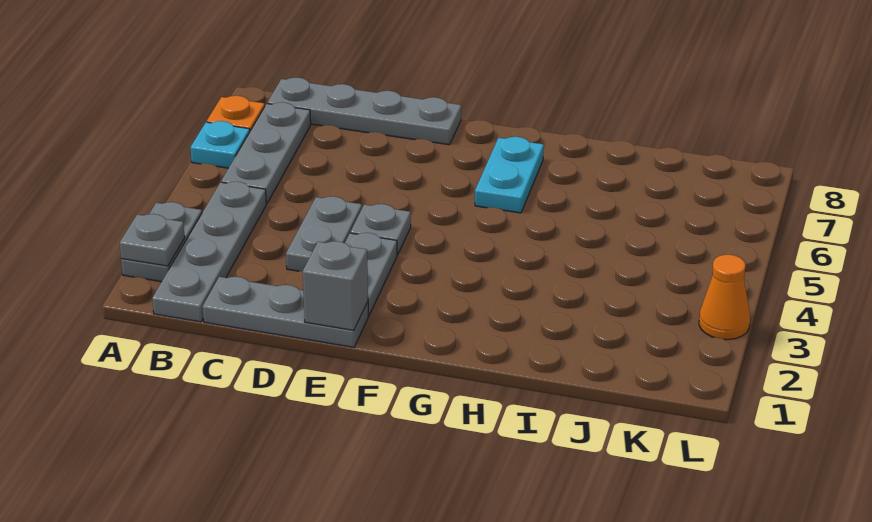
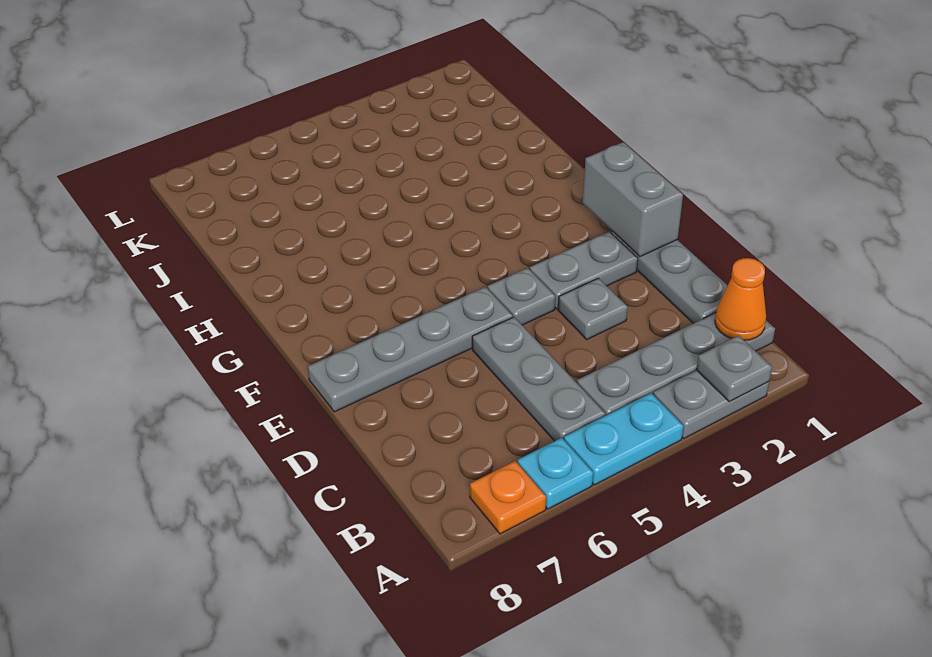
grey 1x3 plate [221,102,311,204] -> grey 1x3 plate turned to [472,317,606,441]
grey 1x4 plate [267,78,461,145] -> grey 1x4 plate turned to [308,287,513,412]
grey 1x2 plate [286,196,362,271] -> grey 1x1 plate [558,278,628,339]
grey 1x1 brick [303,241,368,330] -> grey 1x2 brick [583,142,683,256]
cyan 1x2 plate [475,137,544,213] -> cyan 1x2 plate moved to [564,393,683,485]
orange 1x1 cone [699,255,750,340] -> orange 1x1 cone moved to [715,258,766,340]

